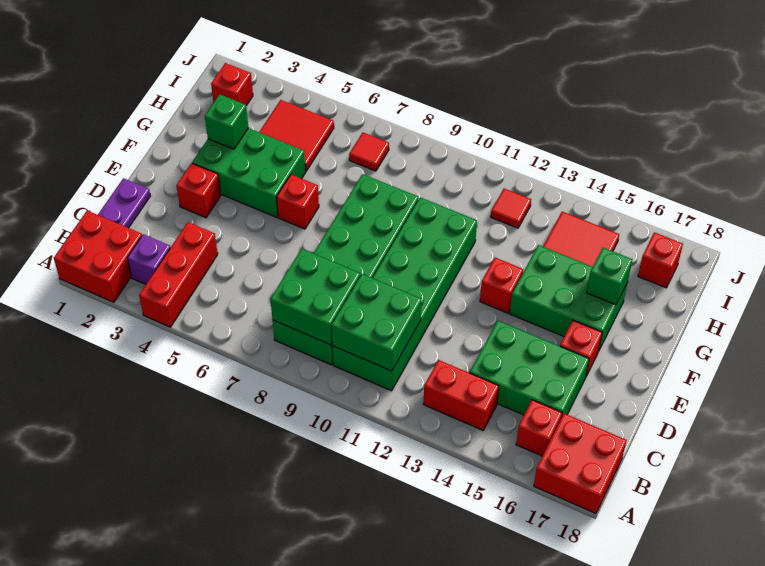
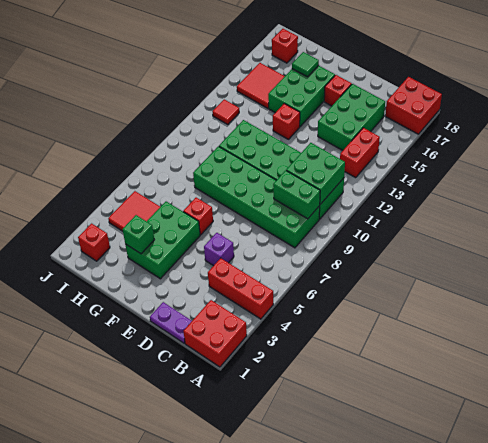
purple 1x1 brick [127,234,170,284] -> purple 1x1 brick moved to [204,233,234,266]
green 2x2 brick [270,249,360,345] -> green 1x2 brick [273,170,320,219]
red 1x1 brick [516,400,562,456] -> none
red 1x1 brick [176,163,221,218] -> none
green 1x1 brick [587,248,633,305] -> green 1x1 tile [292,52,319,77]
red 1x1 tile [349,133,389,171] -> none

